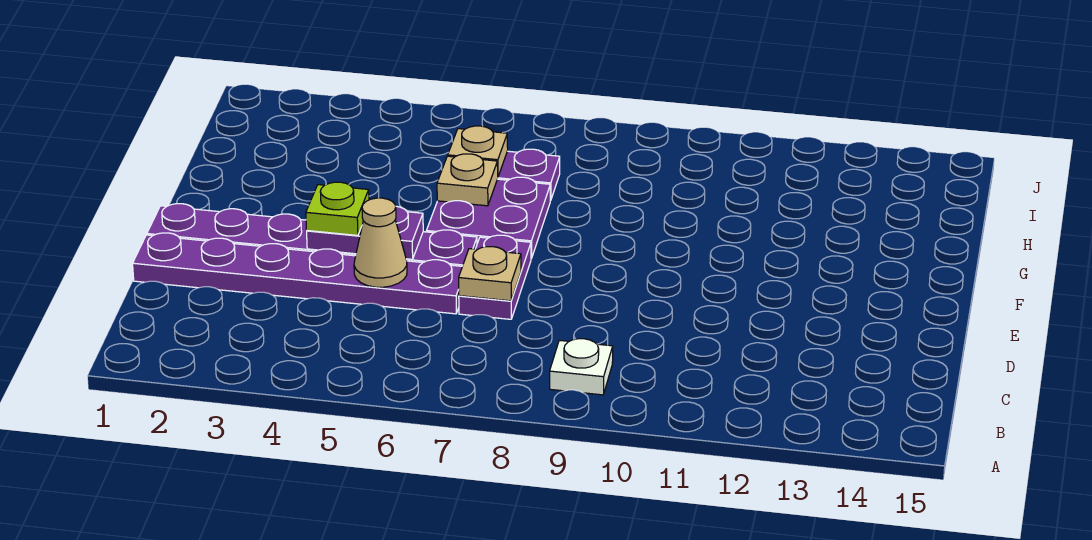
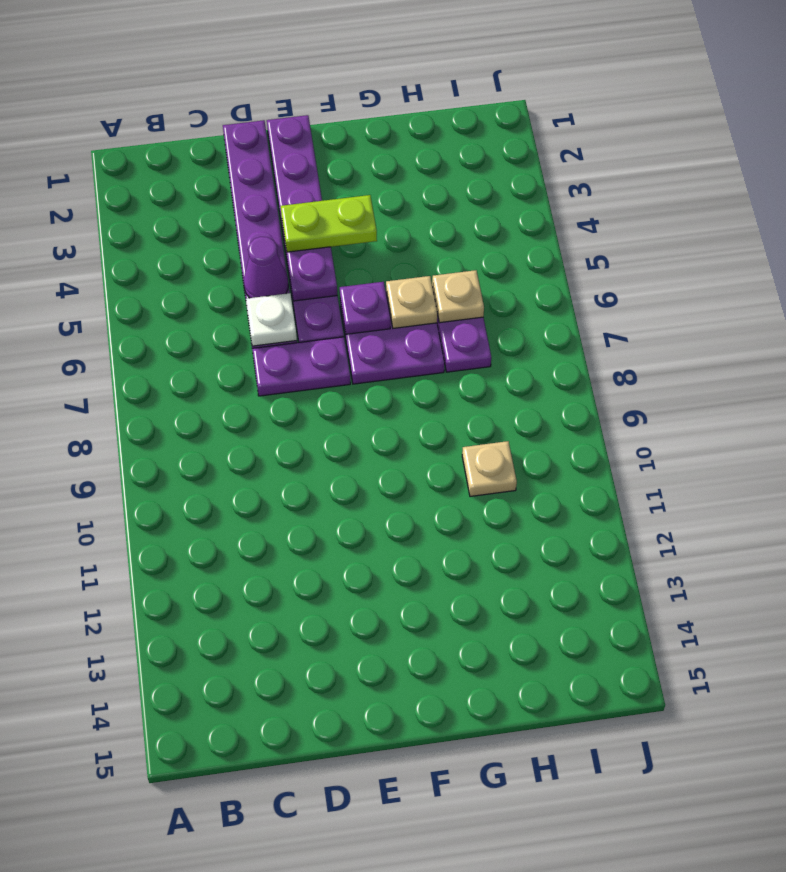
white 1x1 plate [550,339,613,395] -> white 1x1 plate moved to [246,293,297,346]
tan 1x1 cone [354,198,407,287] -> purple 1x1 cone [244,237,288,298]
tan 1x1 plate [459,247,521,301] -> tan 1x1 plate moved to [462,441,517,497]
lime 1x1 plate [306,182,369,235] -> lime 1x2 plate [281,195,377,252]
none -> purple 1x1 plate [340,282,390,334]

